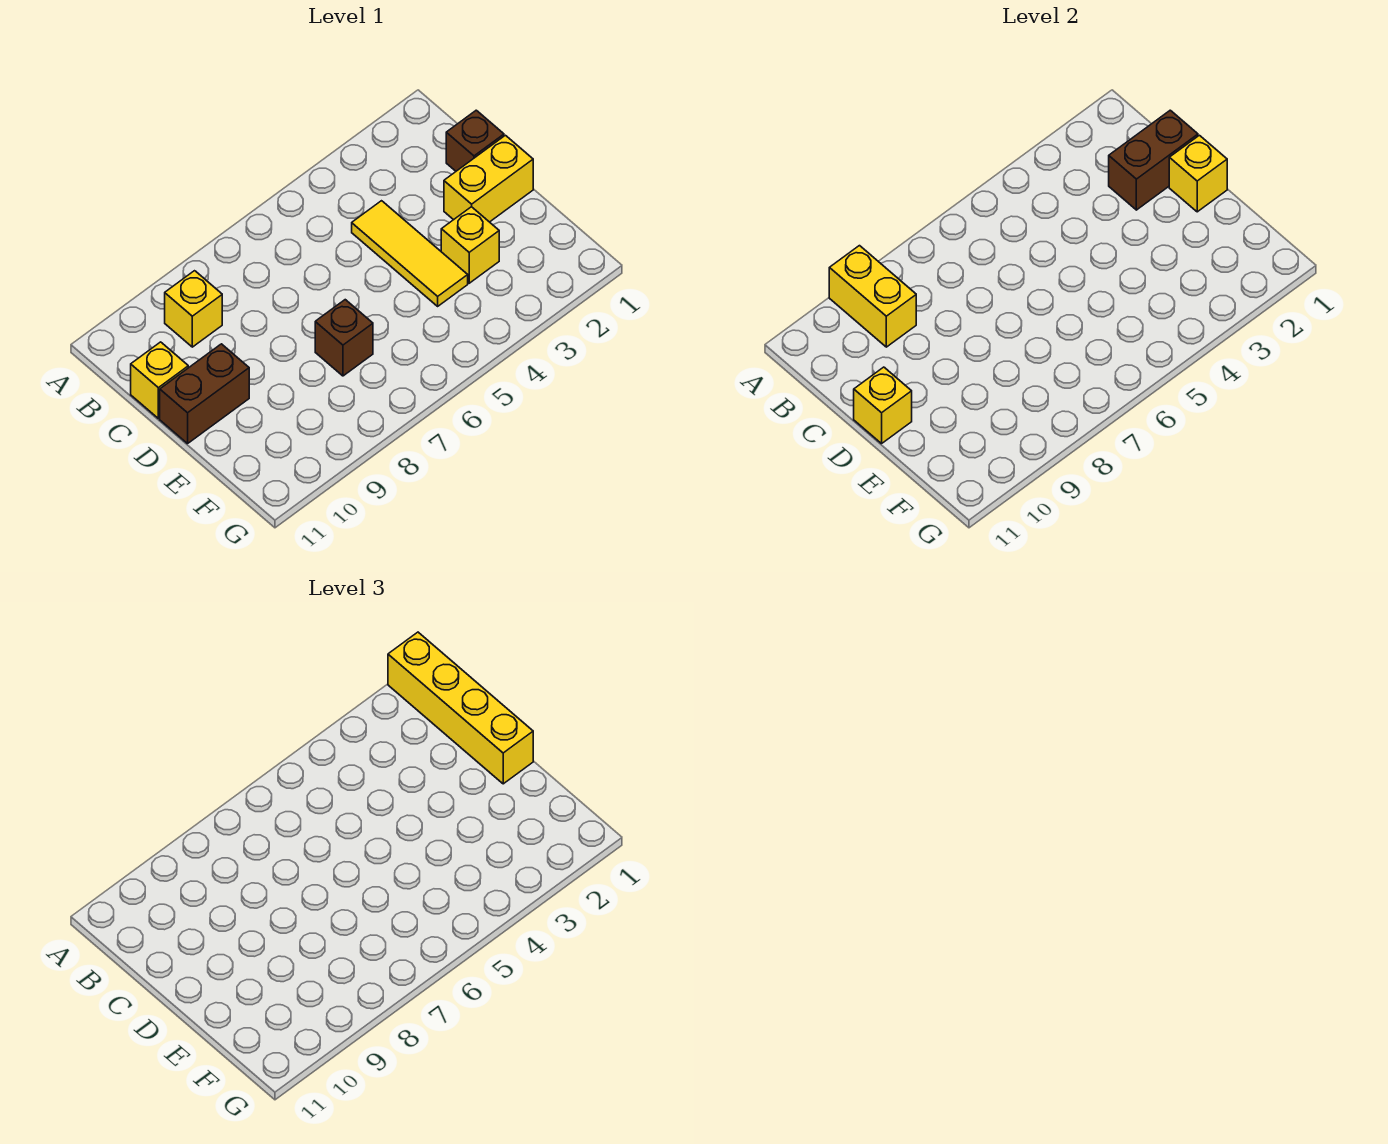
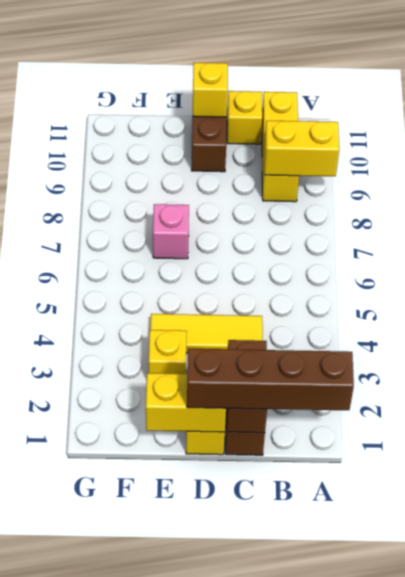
yellow 1x4 brick [388,632,533,784] -> brown 1x4 brick [187,349,354,410]
yellow 1x1 brick [165,271,222,347] -> yellow 1x3 brick [262,92,299,202]
yellow 1x1 brick [1169,135,1227,212] -> yellow 1x2 brick [146,373,226,432]
brown 1x1 brick [315,300,373,376] -> pink 1x1 brick [153,204,189,259]

